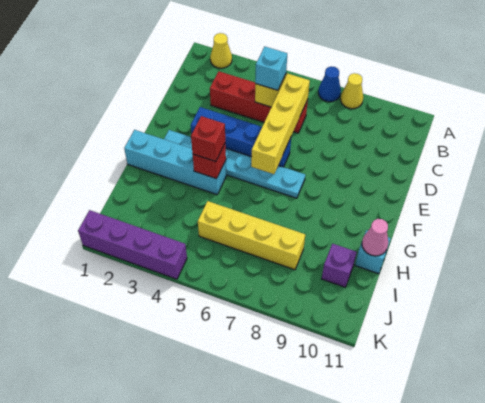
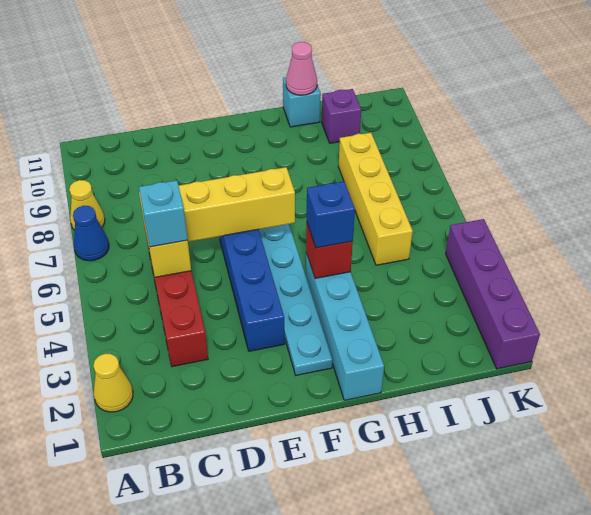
red 1x1 brick [191,116,225,162] -> blue 1x1 brick [307,181,355,248]

